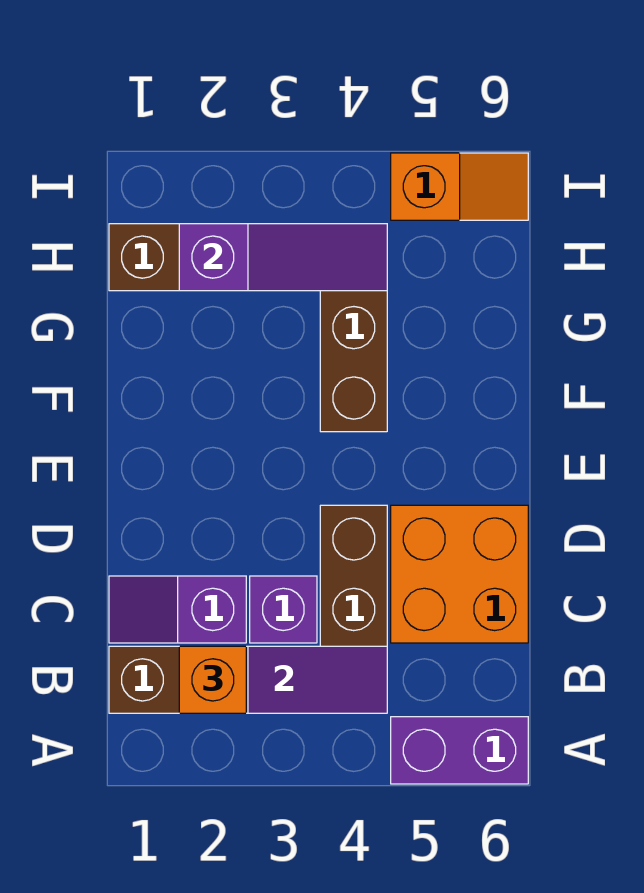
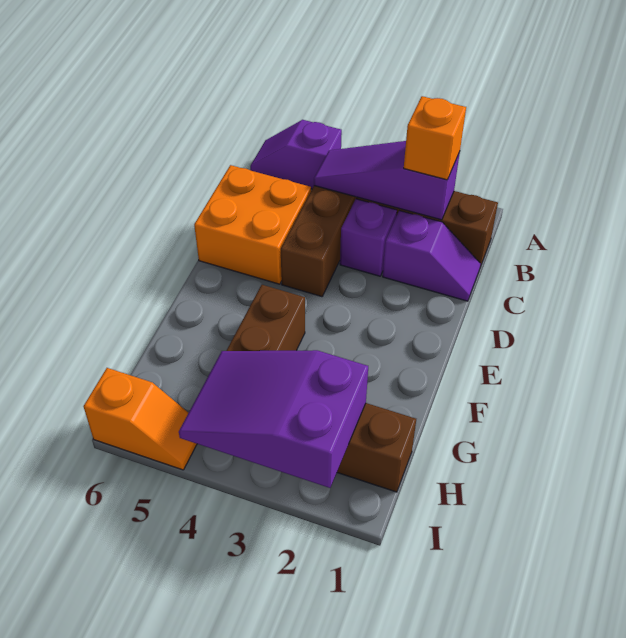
purple 1x2 brick [391,717,528,784] -> purple 1x2 slope [250,120,342,189]
purple 1x3 slope [179,224,387,291] -> purple 2x3 slope [179,350,368,488]
orange 1x2 slope [391,153,528,220] -> orange 1x2 slope turned to [84,368,197,470]

